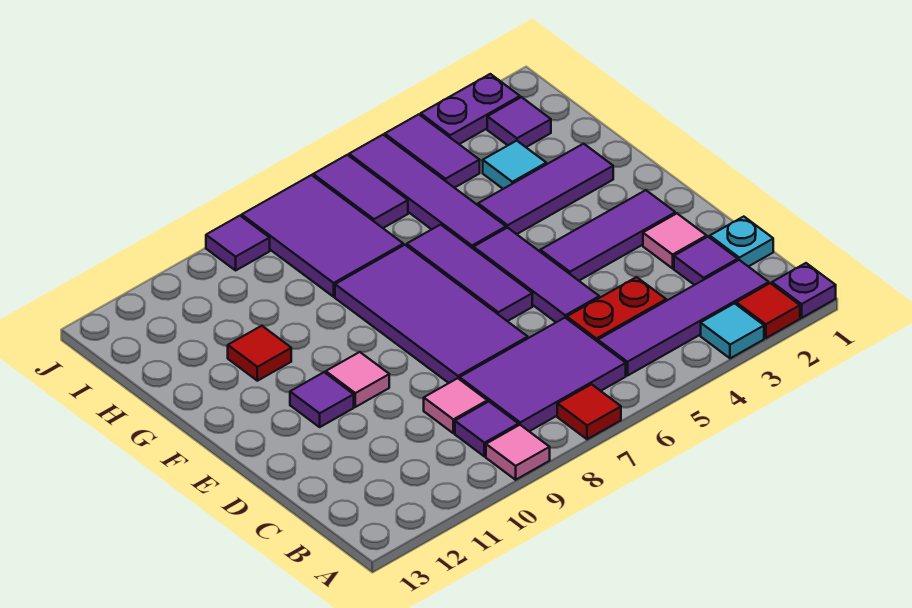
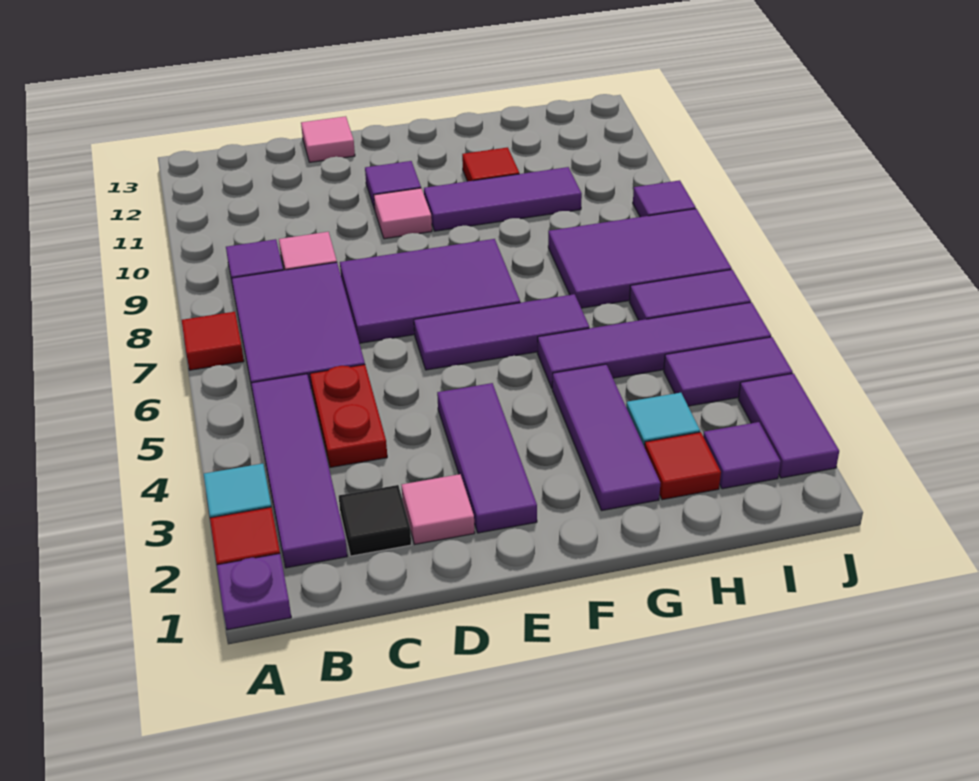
pink 1x1 tile [486,425,550,480] -> pink 1x1 tile moved to [301,116,355,162]
cyan 1x1 plate [710,217,773,267] -> none
purple 1x1 tile [674,237,738,285] -> black 1x1 tile [339,485,411,556]
purple 1x3 tile [473,227,599,322] -> purple 1x3 tile moved to [424,167,582,231]
purple 2x4 tile [335,245,528,383] -> purple 2x3 tile [340,239,520,343]
none -> red 1x1 tile [645,432,721,500]
purple 1x2 plate [421,74,520,144] -> purple 1x2 tile [738,373,839,478]

